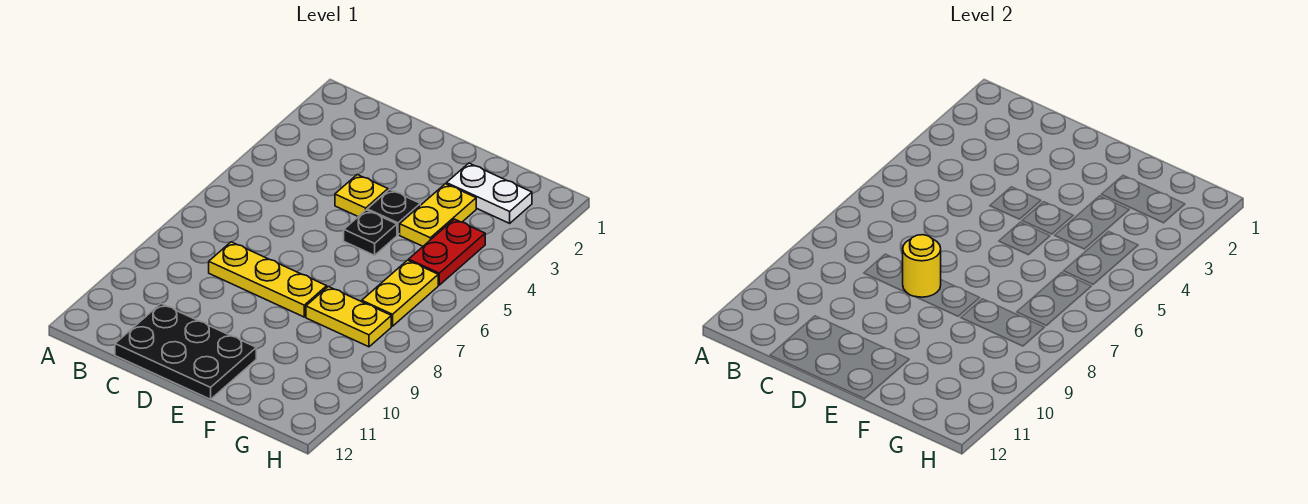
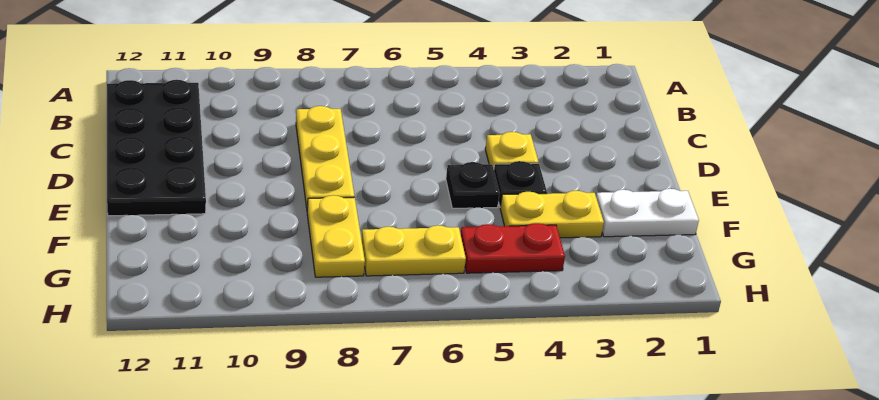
black 2x3 plate [115,304,256,399] -> black 2x4 plate [107,80,206,216]
yellow 1x1 round brick [903,235,941,297] -> none
white 1x2 plate [447,163,532,223] -> white 1x2 plate turned to [596,189,699,237]

